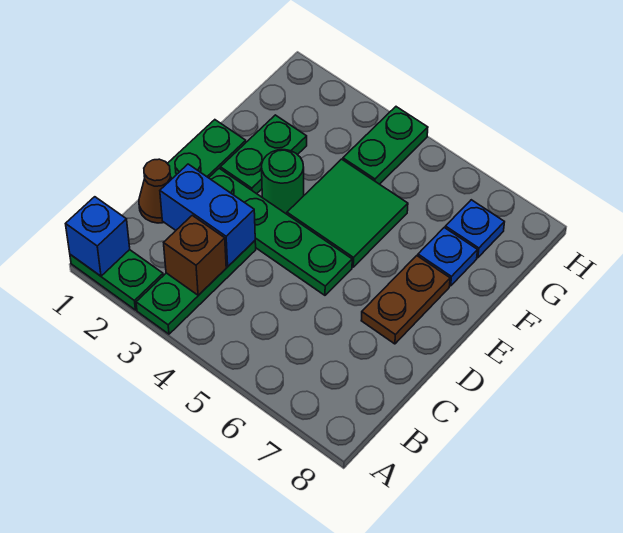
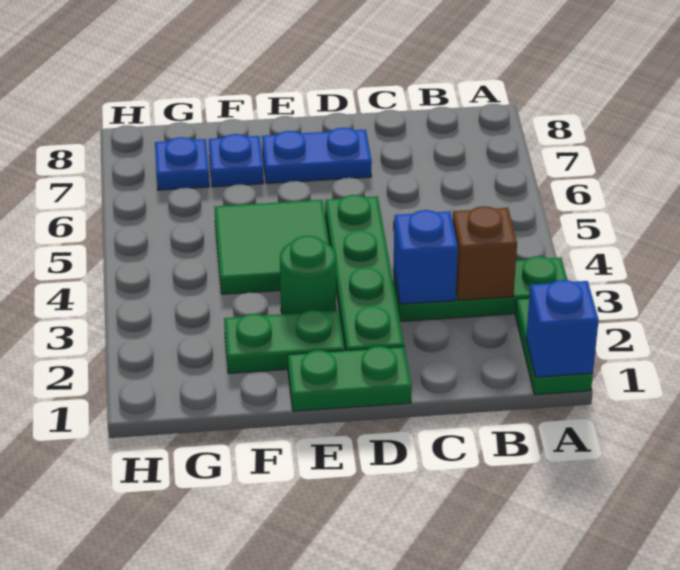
brown 1x1 cone [139,159,172,223] -> none
blue 1x2 brick [160,164,255,266] -> blue 1x1 brick [393,210,458,304]
brown 1x2 plate [361,256,450,344] -> blue 1x2 plate [262,128,372,184]
green 1x2 plate [343,107,428,184] -> none

